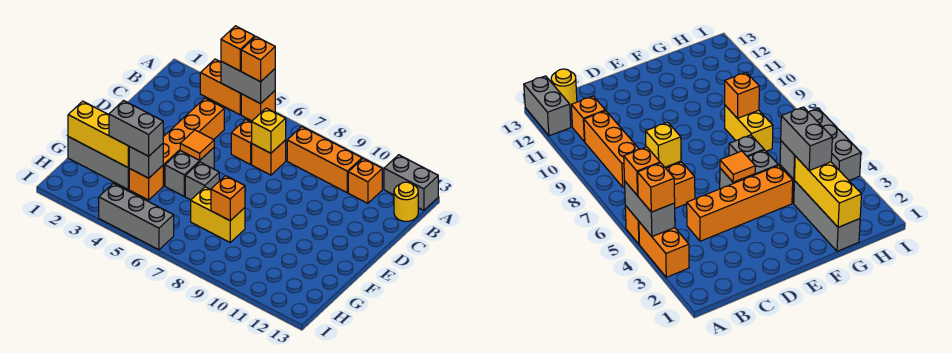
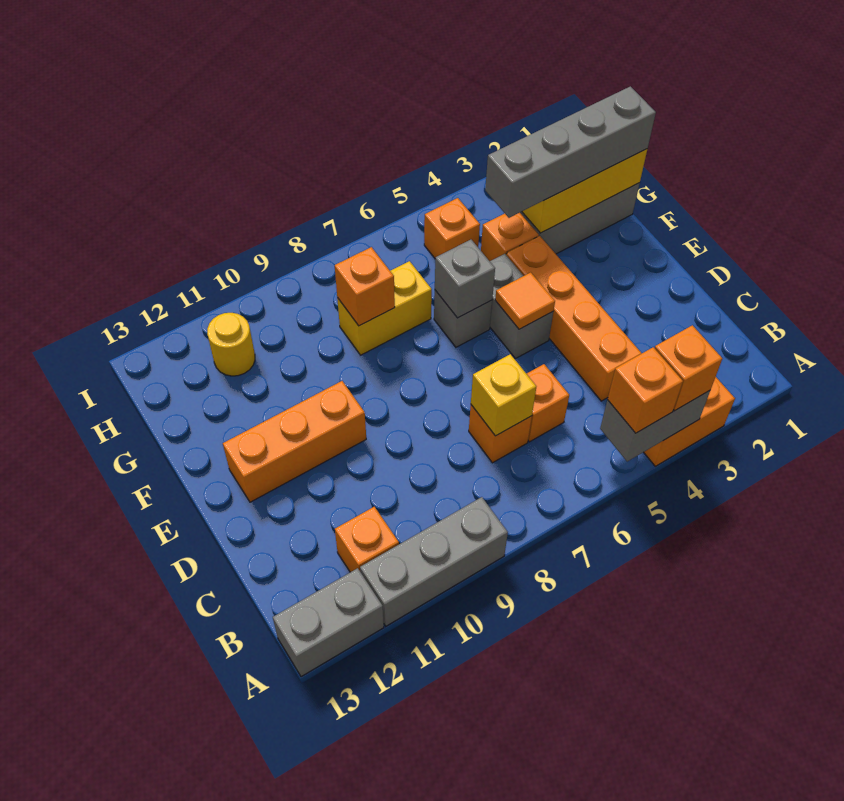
orange 1x1 brick [241,91,275,121] -> orange 1x1 brick moved to [424,198,480,258]
orange 1x3 brick [287,127,362,193] -> orange 1x3 brick moved to [223,381,366,502]
yellow 1x1 round brick [394,182,418,221] -> yellow 1x1 round brick moved to [207,313,255,376]
grey 1x2 brick [109,101,163,156] -> grey 1x4 brick [485,86,656,218]
grey 1x1 brick [129,144,163,178] -> grey 1x1 brick moved to [435,240,495,318]
grey 1x3 brick [99,183,174,250] -> grey 1x3 brick moved to [360,497,508,626]

